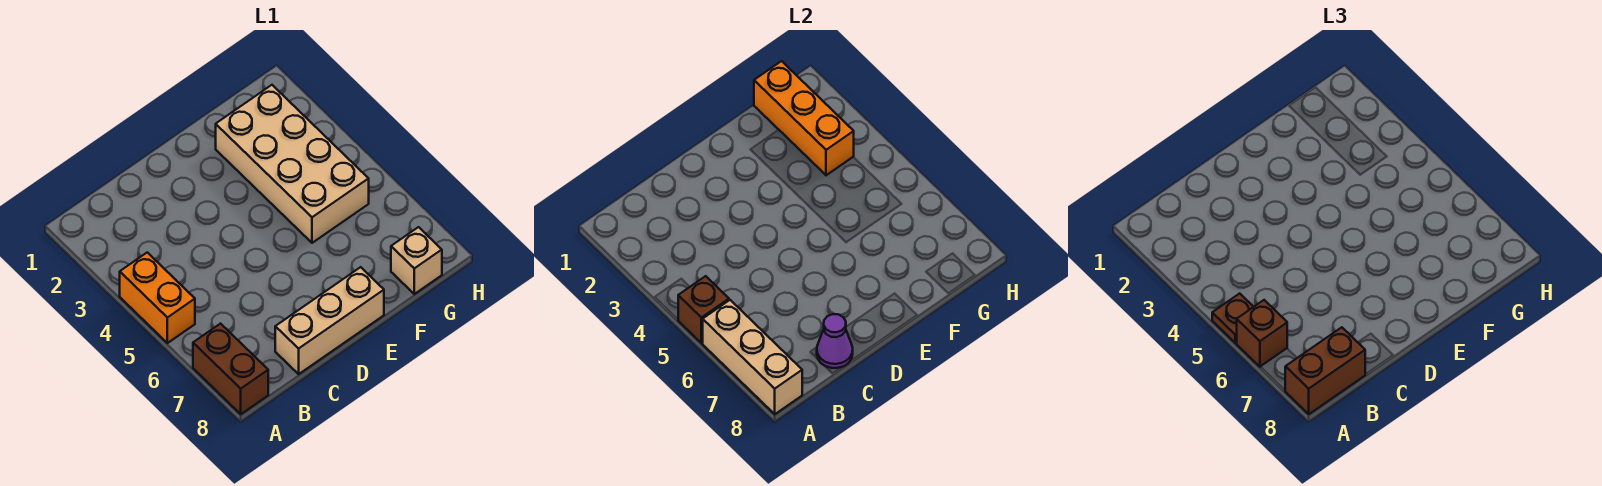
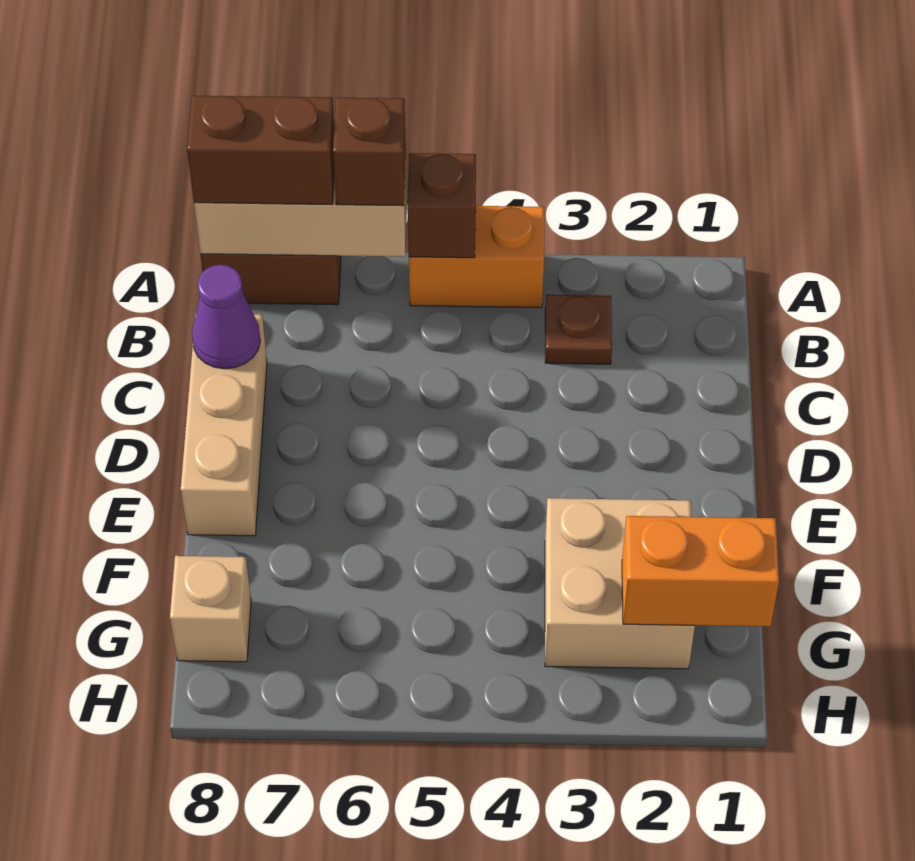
brown 1x1 plate [1212,293,1253,343] -> brown 1x1 plate moved to [545,295,612,364]
brown 1x2 brick [1285,327,1365,414] -> brown 1x2 brick turned to [187,96,334,205]
tan 2x4 brick [216,85,369,243] -> tan 2x2 brick [545,498,695,669]
orange 1x3 brick [754,61,854,175] -> orange 1x2 brick [622,516,779,627]

